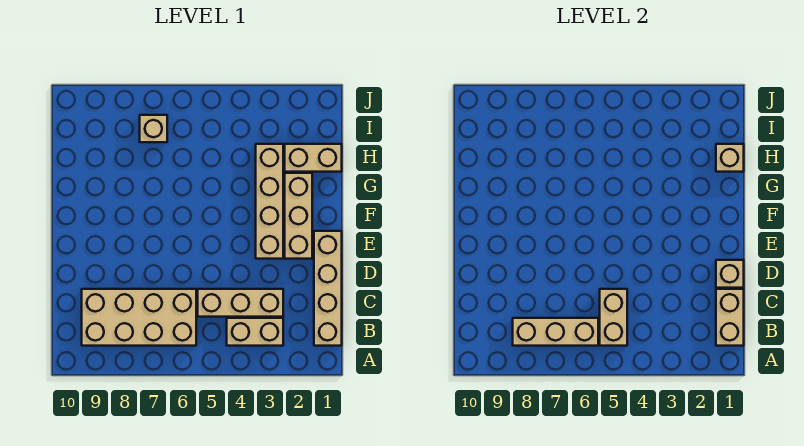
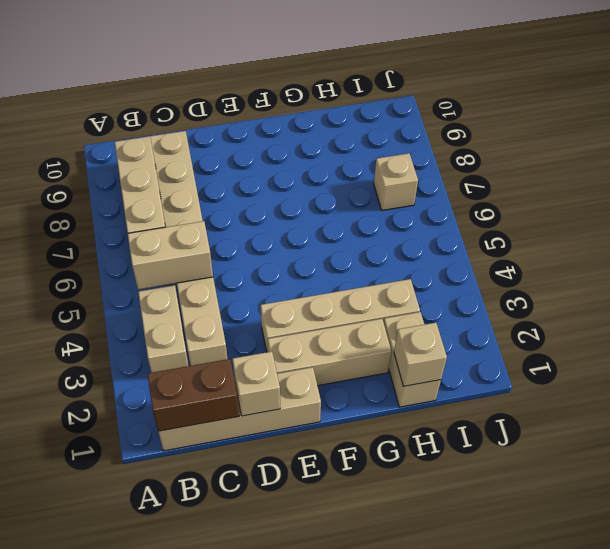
tan 1x2 brick [716,289,744,346] -> brown 1x2 brick [148,359,239,431]

